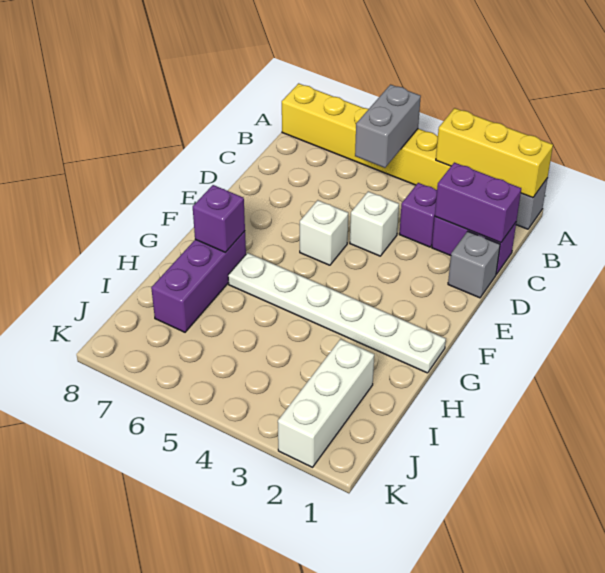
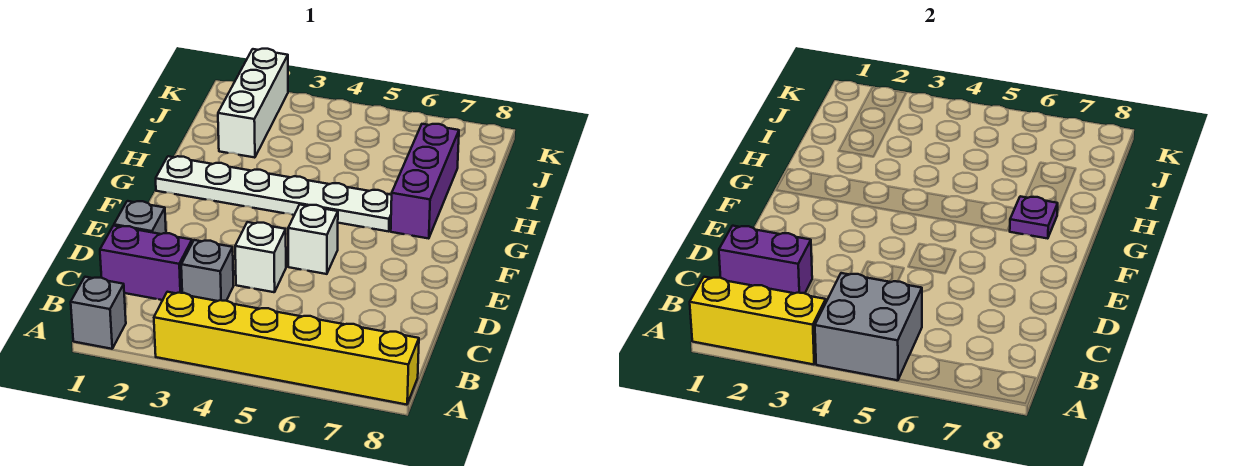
grey 1x2 brick [355,85,421,168] -> grey 2x2 brick [815,273,922,380]
purple 1x1 brick [399,183,437,247] -> grey 1x1 brick [181,240,233,301]
purple 1x1 brick [193,185,245,252] -> purple 1x1 plate [1010,196,1058,239]

